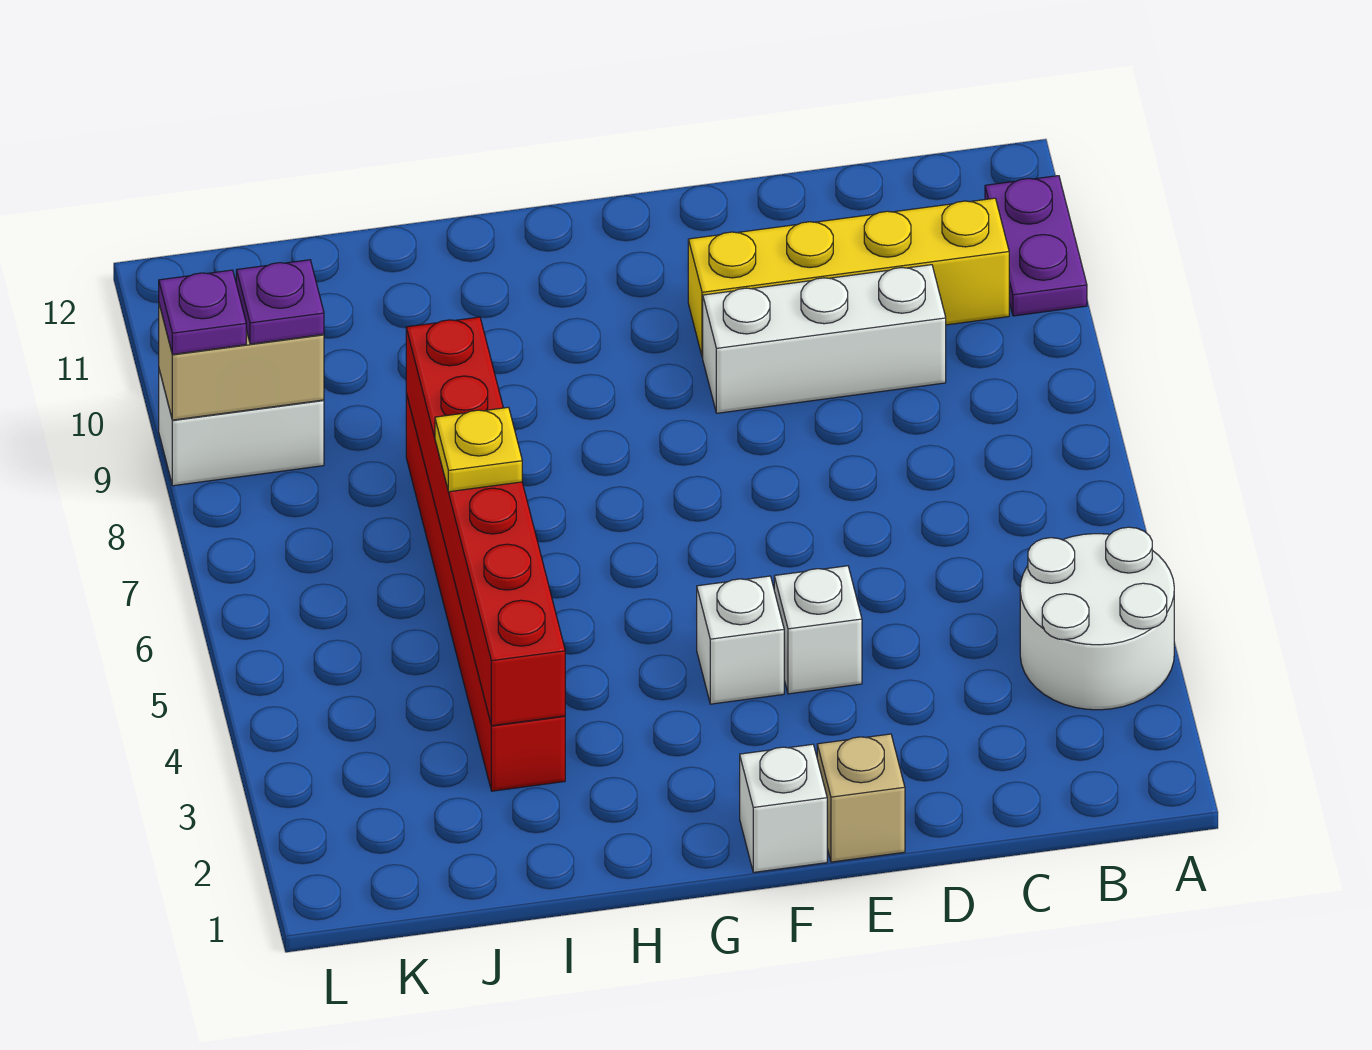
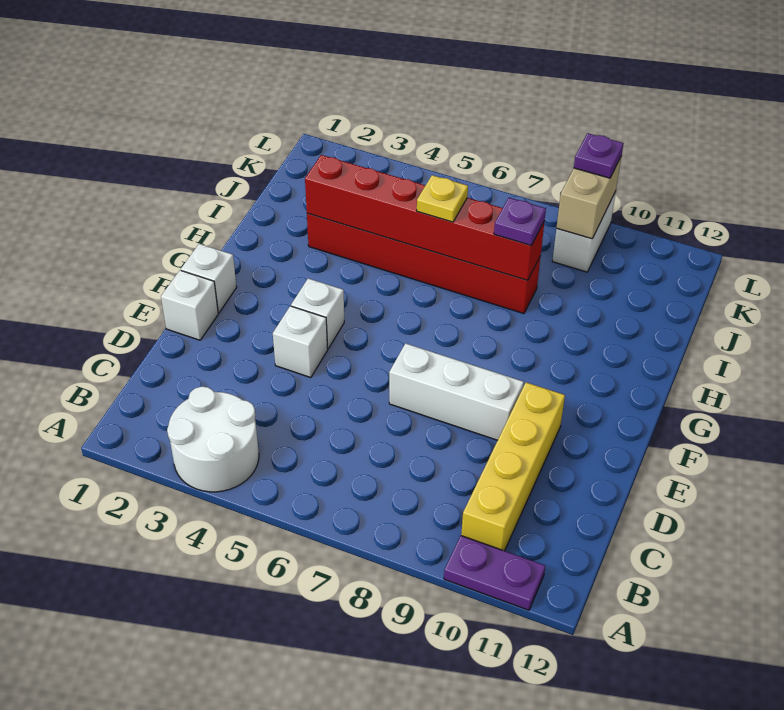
white 1x3 brick [703,265,946,413] -> white 1x3 brick turned to [389,343,524,440]
tan 1x1 brick [817,734,905,862] -> white 1x1 brick [161,270,218,340]
purple 1x1 plate [236,260,324,344] -> purple 1x1 plate moved to [494,198,546,245]

